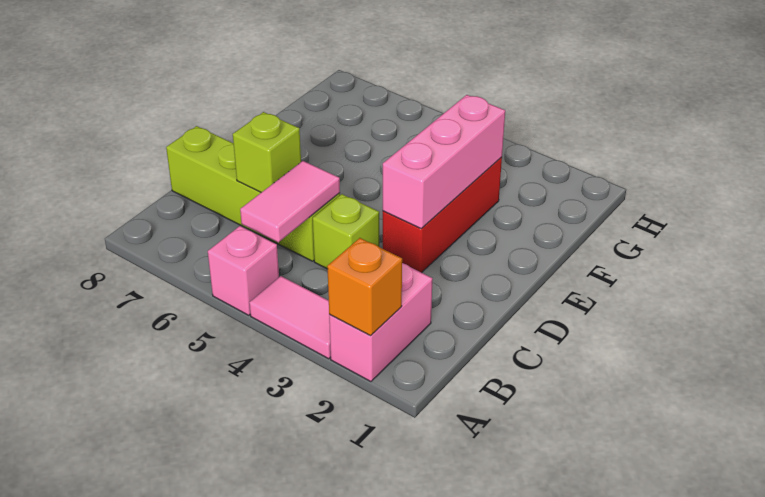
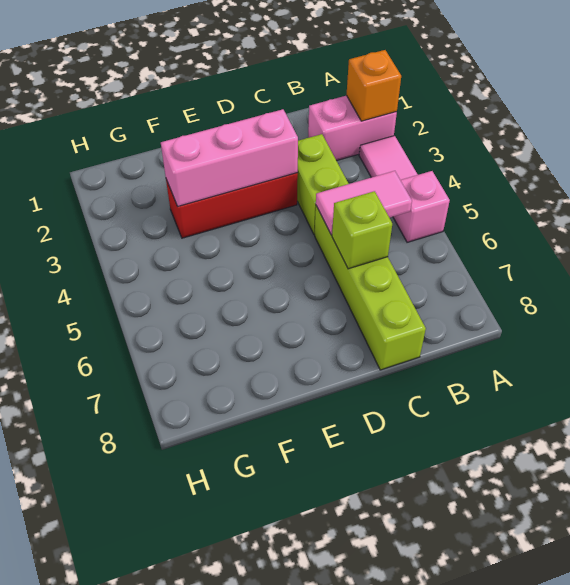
lime 1x1 brick [313,194,379,269] -> lime 1x2 brick [297,134,349,234]

